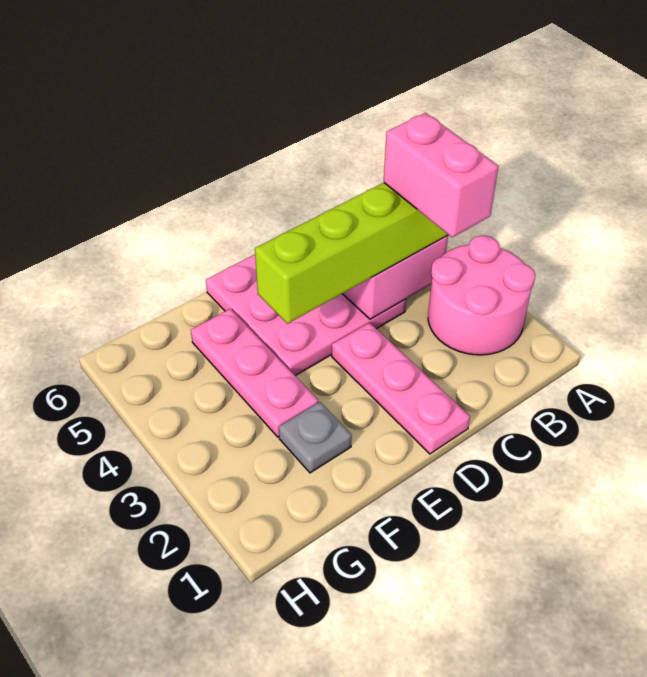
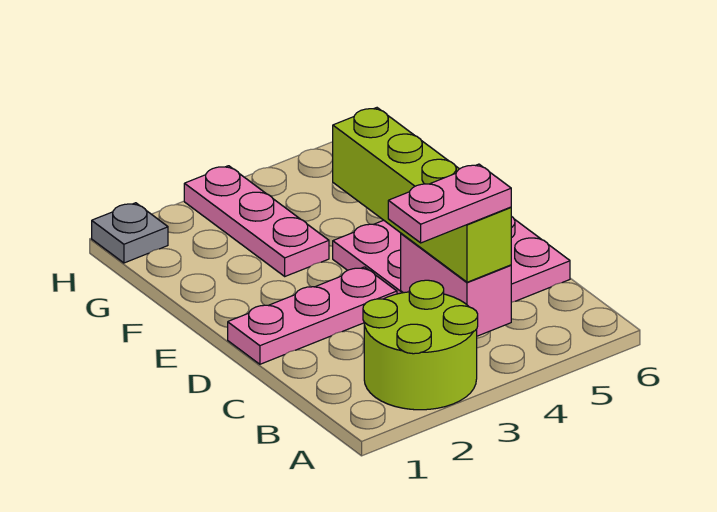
pink 2x2 round brick [428,236,535,355] -> lime 2x2 round brick [363,280,478,410]
pink 1x2 brick [384,113,499,237] -> pink 1x2 plate [388,164,511,243]
grey 1x1 plate [279,402,352,473] -> grey 1x1 plate moved to [92,203,168,263]
pink 1x3 plate [191,309,319,437] -> pink 1x3 plate turned to [184,166,329,276]

